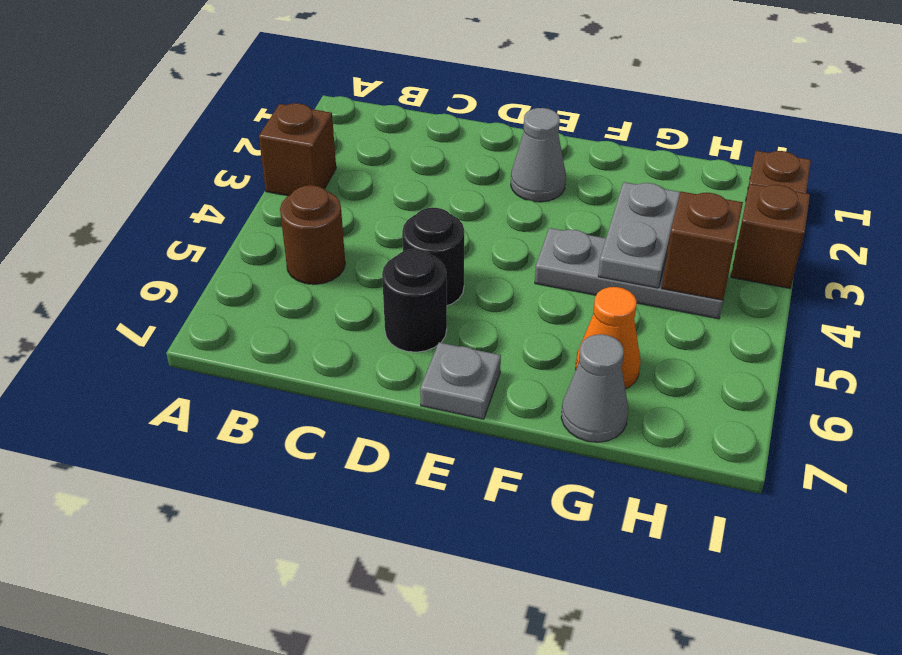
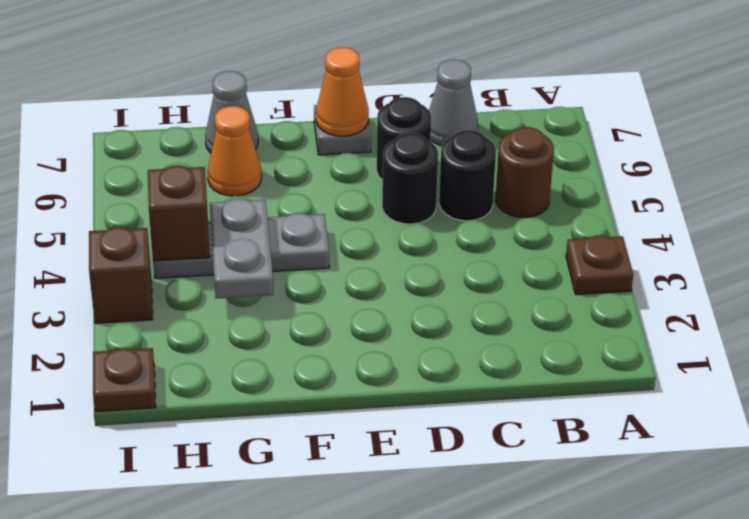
brown 1x1 brick [259,103,336,196] -> brown 1x1 plate [566,235,633,295]
none -> black 1x1 round brick [439,130,496,221]
grey 1x1 cone [511,108,566,202] -> grey 1x1 cone moved to [429,60,478,146]
none -> orange 1x1 cone [316,47,369,136]

